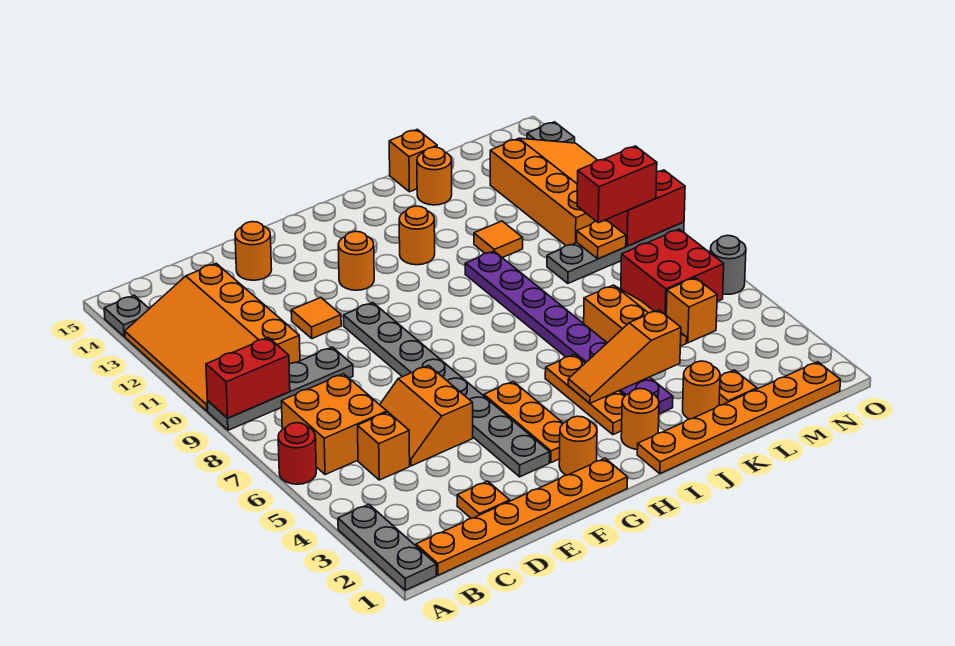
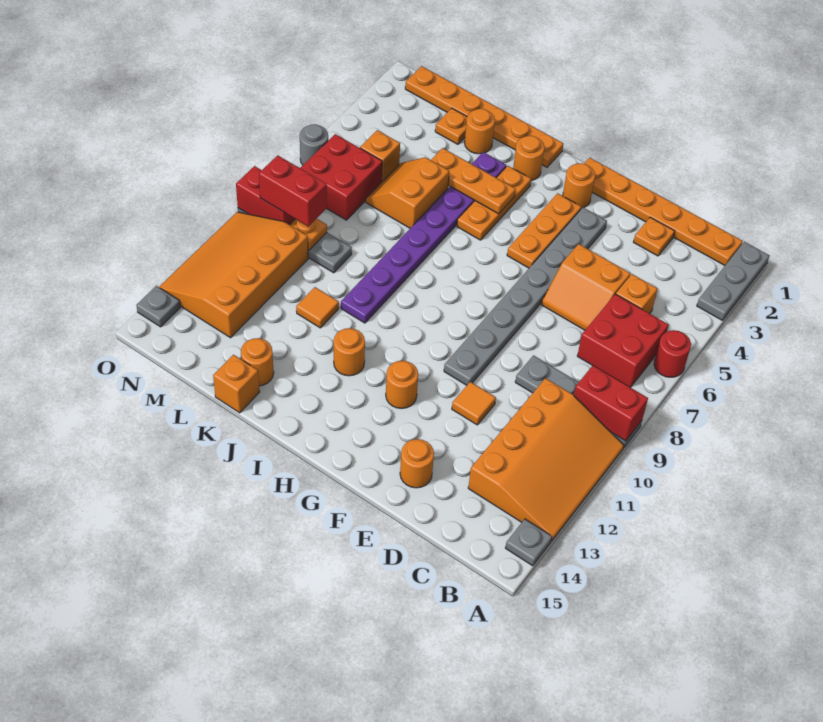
orange 2x2 brick [282,374,387,475] -> red 2x2 brick [577,294,669,387]
orange 2x2 slope [380,365,473,466] -> orange 2x2 slope turned to [542,244,631,330]
orange 1x3 slope [568,310,681,403] -> orange 1x3 plate [431,148,516,214]

